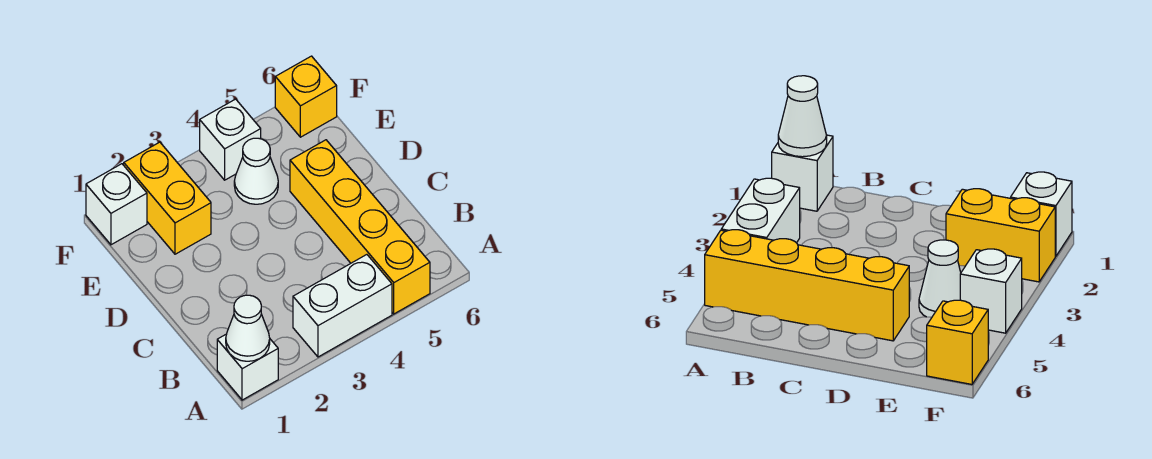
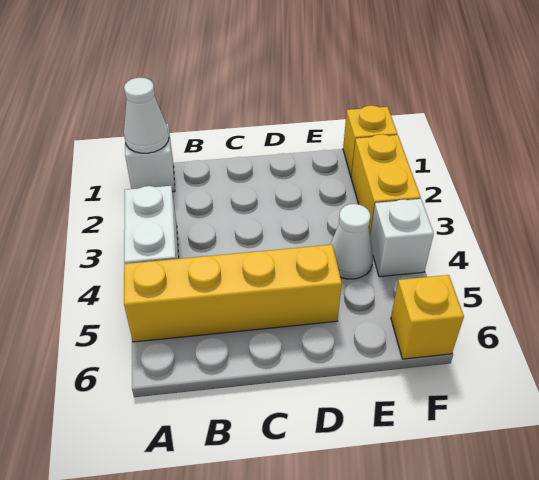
yellow 1x2 brick [124,142,211,254] -> yellow 1x2 brick turned to [351,134,421,234]
white 1x1 brick [86,164,147,245] -> yellow 1x1 brick [343,106,397,175]

